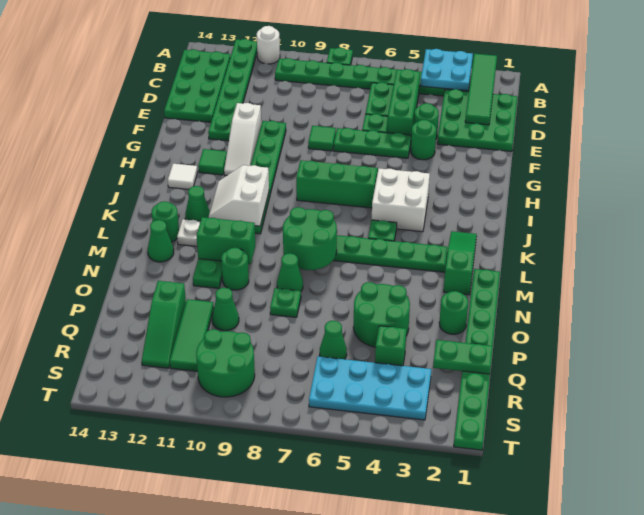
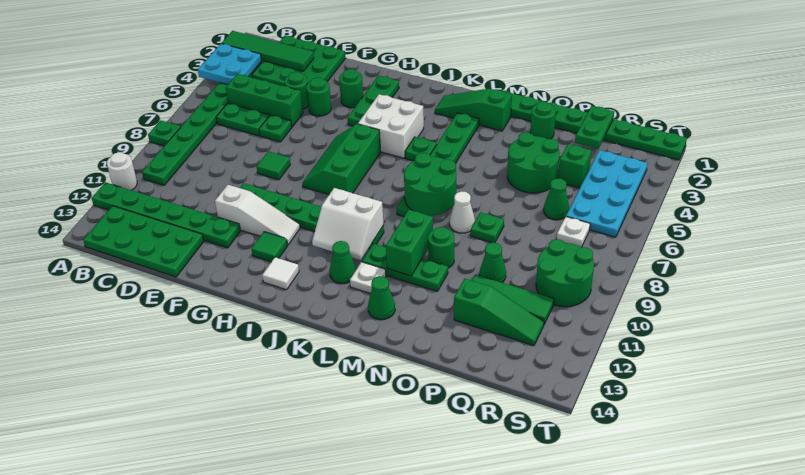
green 1x3 plate [334,128,411,158] -> green 1x3 plate moved to [348,76,399,126]
green 1x1 round brick [152,201,179,242] -> green 1x1 round brick moved to [339,69,363,108]
green 1x1 cone [277,253,303,291] -> white 1x1 cone [450,191,475,233]
none -> white 1x1 plate [557,217,590,247]

